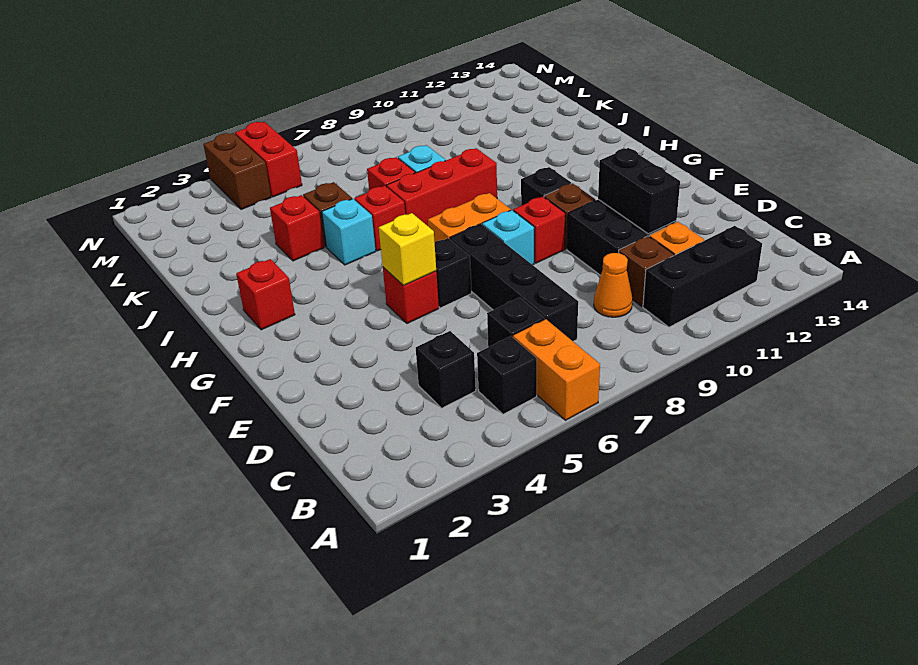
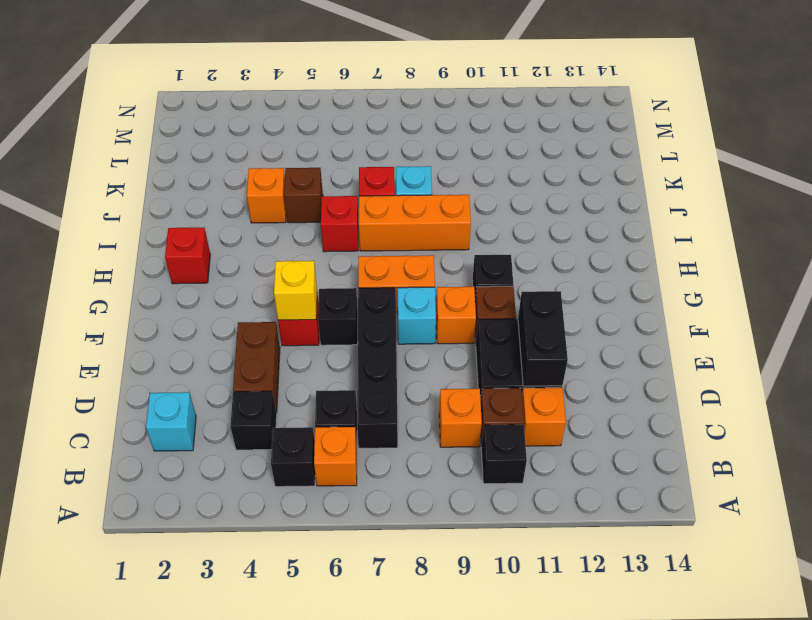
orange 1x2 brick [513,319,600,420] -> orange 1x1 brick [314,427,357,486]
black 1x3 brick [643,226,762,327] -> black 1x1 brick [481,425,527,484]
orange 1x1 cone [594,253,633,317] -> orange 1x1 brick [439,389,482,447]
red 1x1 brick [513,197,565,263] -> orange 1x1 brick [436,287,476,344]
cyan 1x1 brick [322,199,376,265] -> cyan 1x1 brick moved to [146,392,196,451]
red 1x3 brick [386,148,497,226] -> orange 1x3 brick [359,195,471,251]
red 1x1 brick [270,195,324,261] -> orange 1x1 brick [247,168,286,223]
brown 1x2 brick [203,133,271,209] -> brown 1x2 brick moved to [233,322,280,413]
red 1x2 brick [235,122,302,197] -> none

